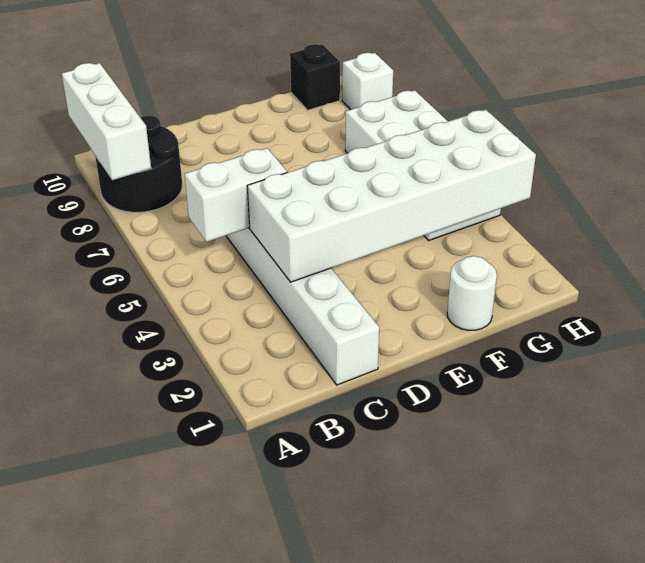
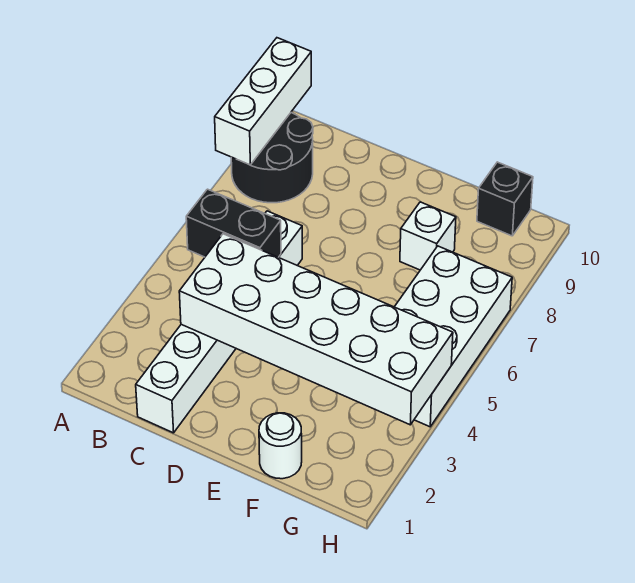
white 1x2 brick [185,148,287,242] -> black 1x2 brick [186,189,281,257]
white 1x1 brick [342,53,393,110] -> white 1x1 brick moved to [400,202,456,270]

